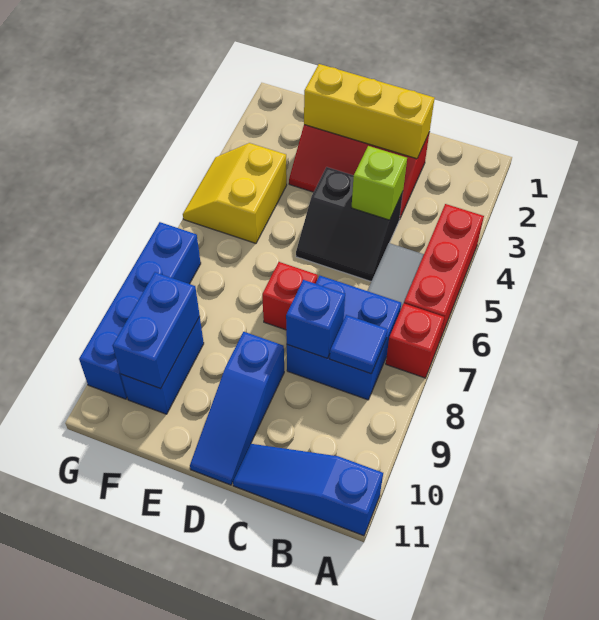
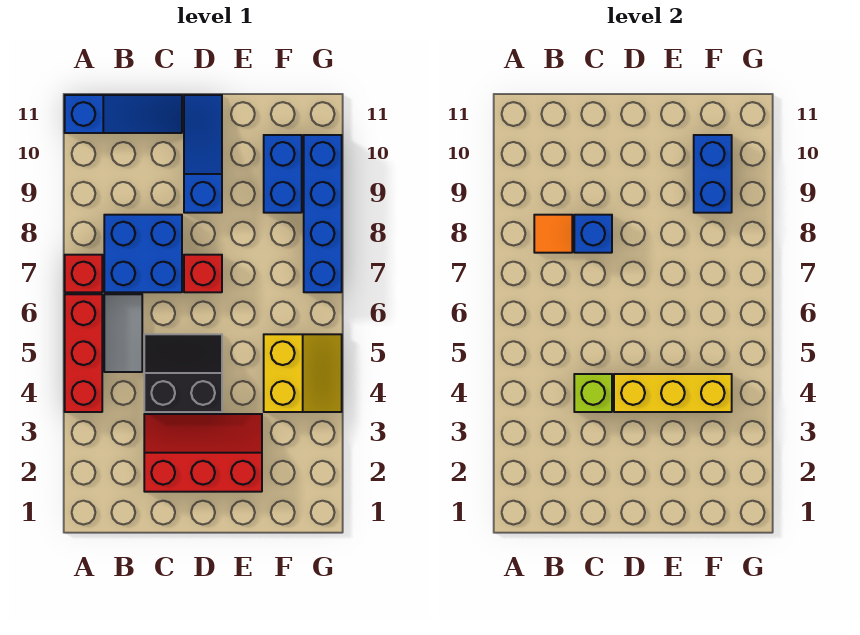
blue 1x1 tile [330,315,388,374] -> orange 1x1 tile [534,215,572,253]
yellow 1x3 brick [304,64,435,159] -> yellow 1x3 brick moved to [614,374,732,412]

